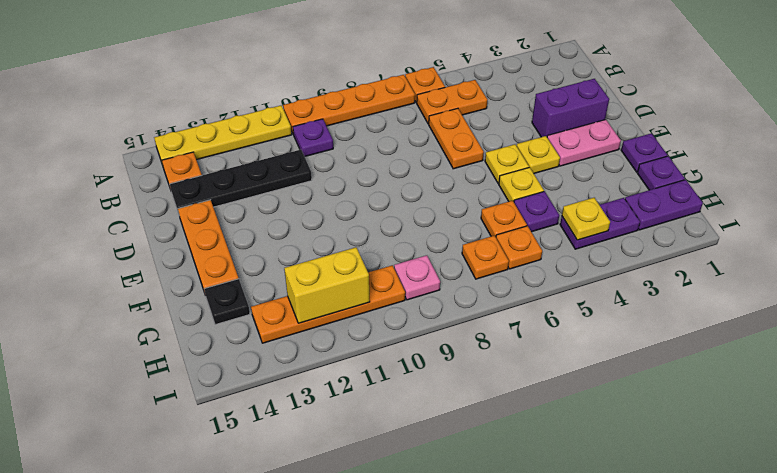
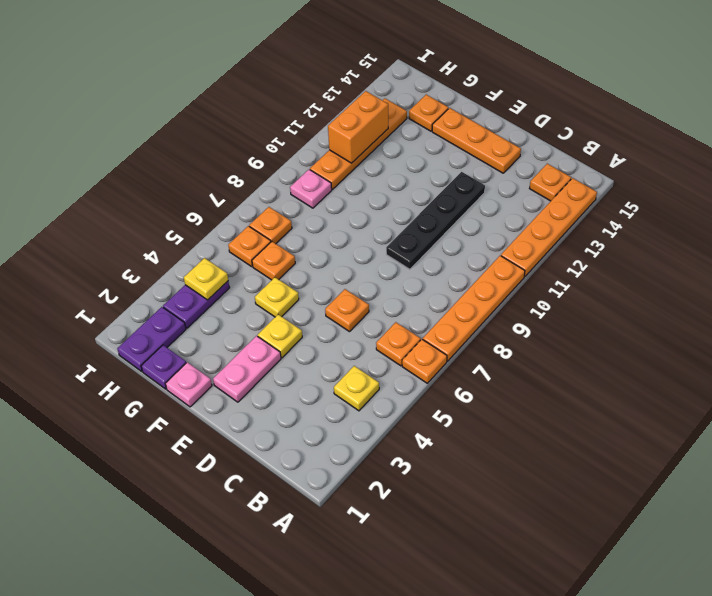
yellow 1x4 plate [154,105,292,165] -> orange 1x4 plate [501,178,597,277]
orange 1x2 plate [416,80,487,124] -> orange 1x1 plate [376,322,421,366]
purple 1x1 plate [293,119,333,157] -> none
orange 1x2 plate [429,108,484,169] -> orange 1x1 plate [325,289,369,332]
black 1x4 plate [170,150,312,214] -> black 1x4 plate moved to [386,172,485,269]
purple 1x2 brick [532,79,609,137] -> none
yellow 1x1 plate [485,144,529,184] -> yellow 1x1 plate moved to [334,366,379,411]
purple 1x1 plate [621,133,667,172] -> pink 1x1 plate [165,362,212,407]
purple 1x1 plate [514,191,559,232] -> none
black 1x1 plate [204,279,250,325] -> orange 1x1 plate [409,95,448,131]
yellow 1x2 brick [284,247,370,323] -> orange 1x2 brick [328,91,388,163]

